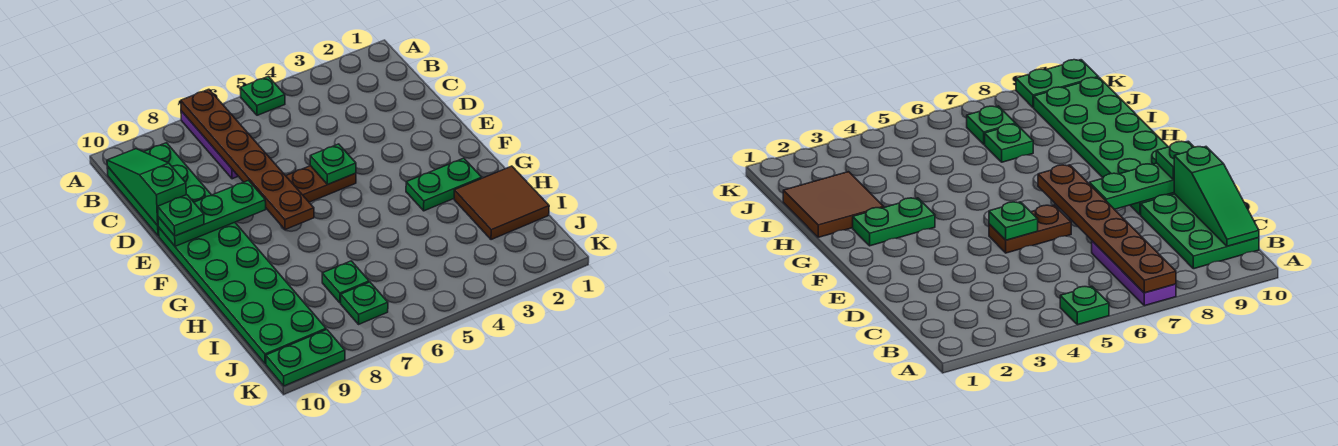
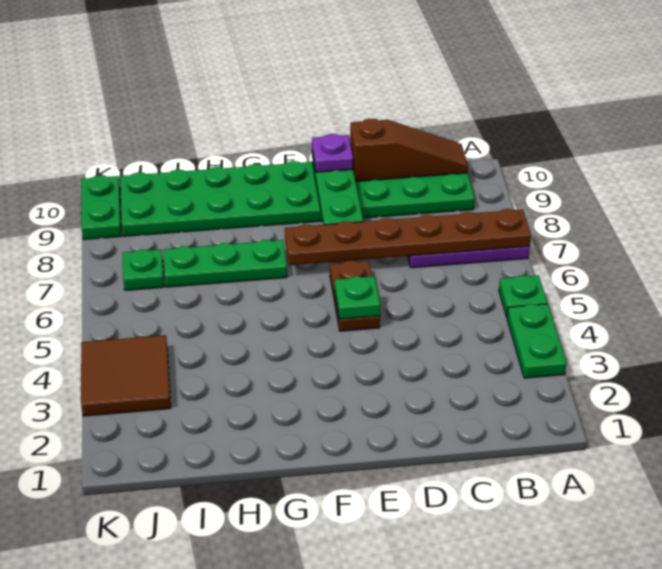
green 1x3 slope [107,149,186,226] -> brown 1x3 slope [350,119,468,181]
green 1x1 plate [158,195,204,236] -> purple 1x1 plate [312,134,353,172]
green 1x2 plate [406,158,482,211] -> green 1x2 plate moved to [507,304,567,378]
brown 2x2 tile [454,166,549,240] -> brown 2x2 tile moved to [81,335,171,416]
green 1x1 plate [322,261,369,303] -> green 1x3 plate [163,240,287,287]

